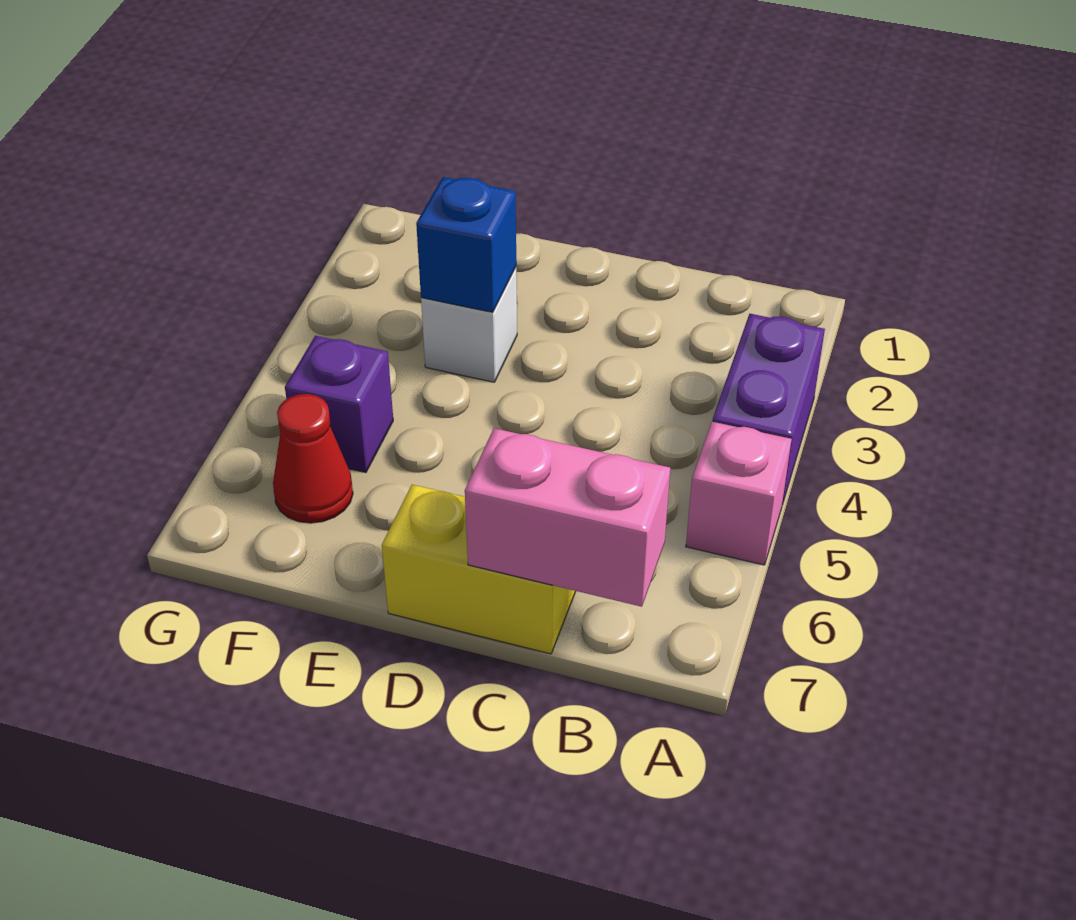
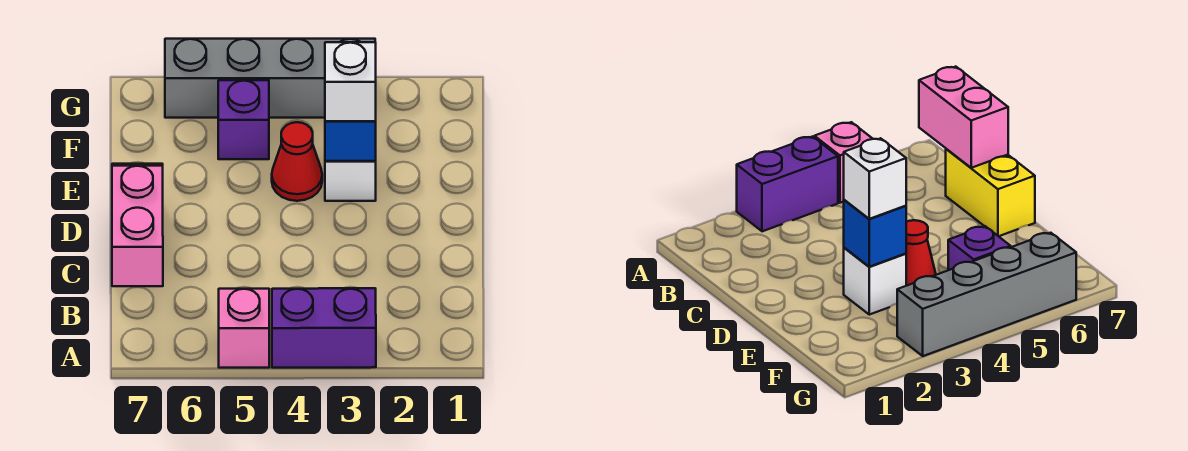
none -> white 1x1 brick [325,42,376,121]
red 1x1 cone [273,394,353,523] -> red 1x1 cone moved to [272,122,322,201]
none -> grey 1x4 brick [165,39,375,118]

